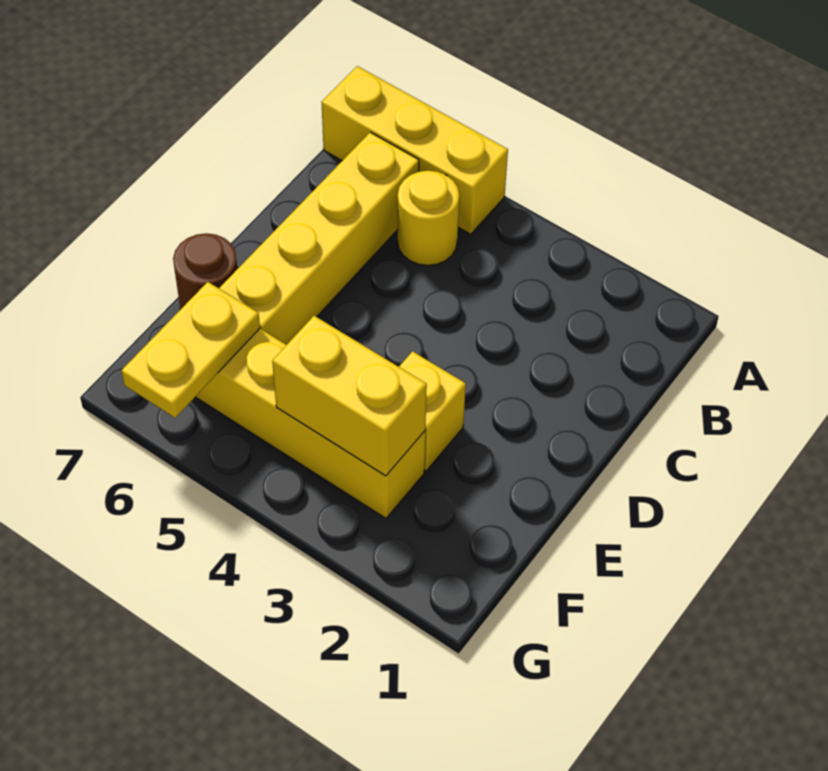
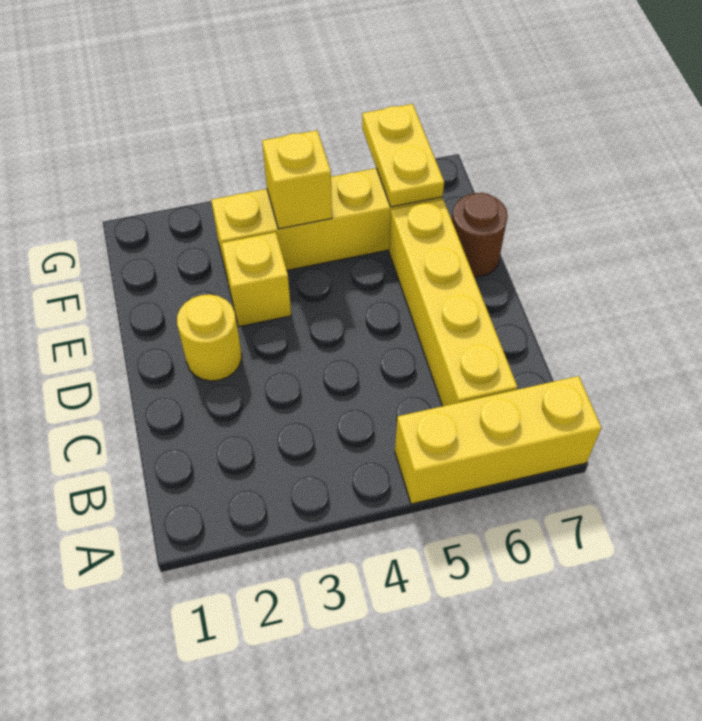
yellow 1x1 round brick [398,171,459,266] -> yellow 1x1 round brick moved to [177,294,242,381]
yellow 1x2 brick [272,316,427,476] -> yellow 1x1 brick [262,130,332,229]

